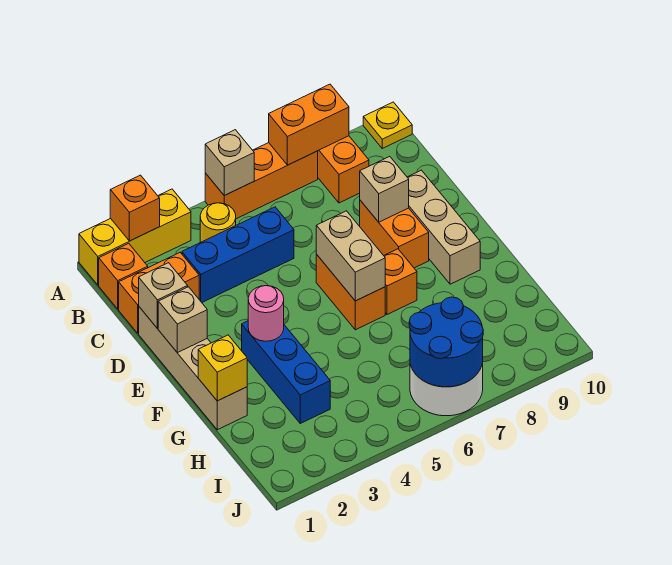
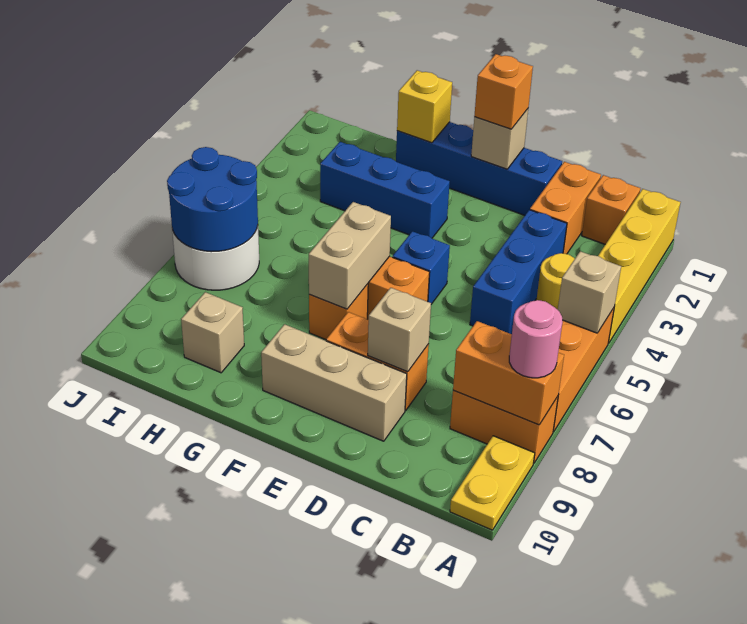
yellow 1x3 brick [79,189,191,285] -> yellow 1x4 brick [598,189,681,343]
orange 1x1 brick [110,175,160,241] -> orange 1x1 brick moved to [474,54,533,129]
orange 1x2 brick [269,84,349,165] -> orange 1x2 brick turned to [453,321,564,425]
yellow 1x1 plate [363,102,412,148] -> yellow 1x2 plate [450,436,535,530]
tan 1x4 brick [139,307,247,430] -> blue 1x4 brick [396,122,562,215]
tan 1x1 brick [139,263,188,328] -> tan 1x1 brick moved to [181,292,244,373]
none -> blue 1x1 brick [393,231,450,304]
tan 1x2 brick [316,211,385,301] -> tan 1x2 brick turned to [309,202,391,309]
pink 1x1 round brick [248,286,284,341] -> pink 1x1 round brick moved to [509,300,562,378]

